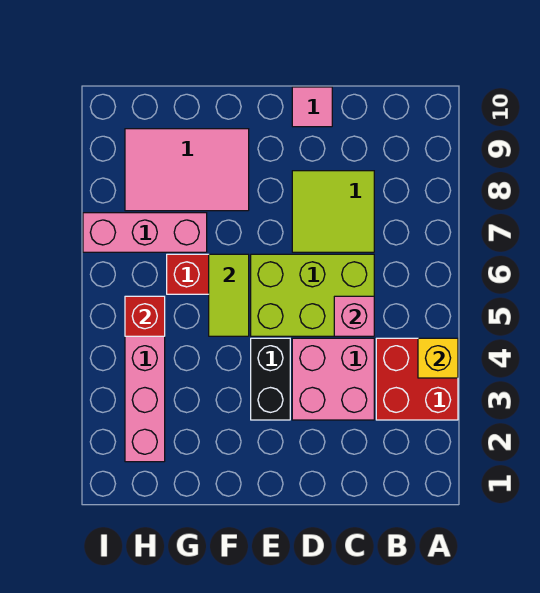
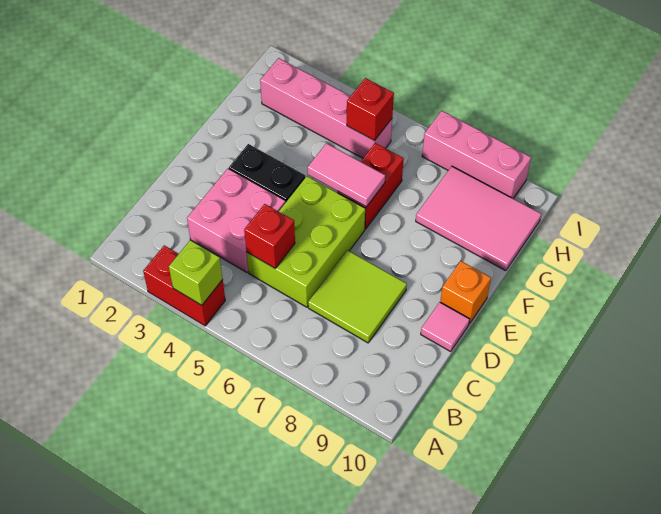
red 2x2 brick [376,338,458,420] -> red 1x2 brick [143,245,225,326]
yellow 1x1 brick [418,338,458,378] -> lime 1x1 brick [169,240,223,305]
pink 1x1 brick [334,296,374,336] -> red 1x1 brick [244,204,295,268]
none -> orange 1x1 brick [440,261,491,324]
lime 1x2 tile [209,254,249,336] -> pink 1x2 tile [308,143,385,207]
pink 2x3 tile [125,129,249,211] -> pink 2x3 tile turned to [416,166,541,271]
pink 1x3 brick [83,213,207,252] -> pink 1x3 brick turned to [422,111,531,199]

